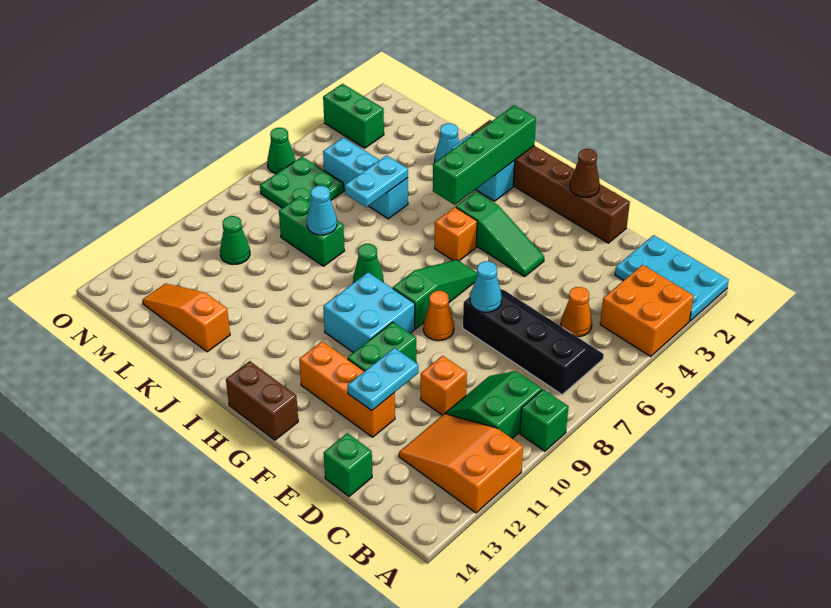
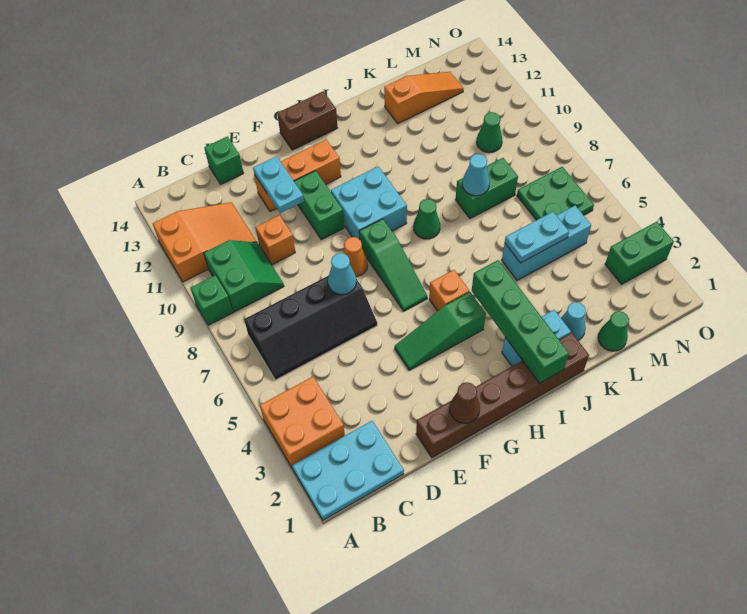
orange 1x1 cone [561,287,592,337] -> none
cyan 1x2 plate [345,155,408,207] -> cyan 1x2 plate turned to [505,212,569,263]
green 1x1 cone [267,128,295,174] -> green 1x1 cone moved to [598,311,629,351]

